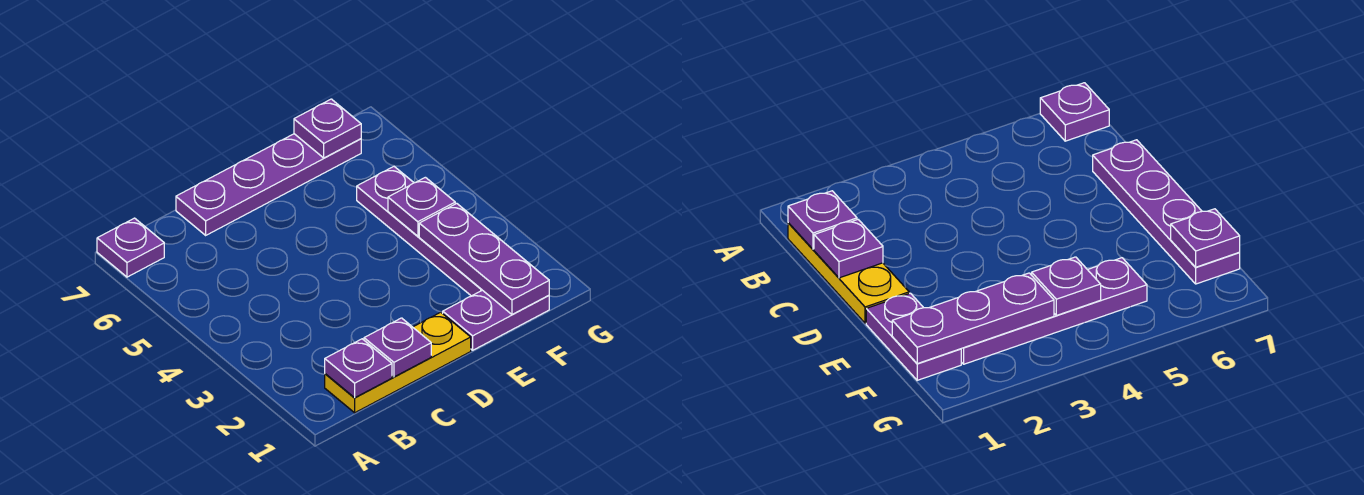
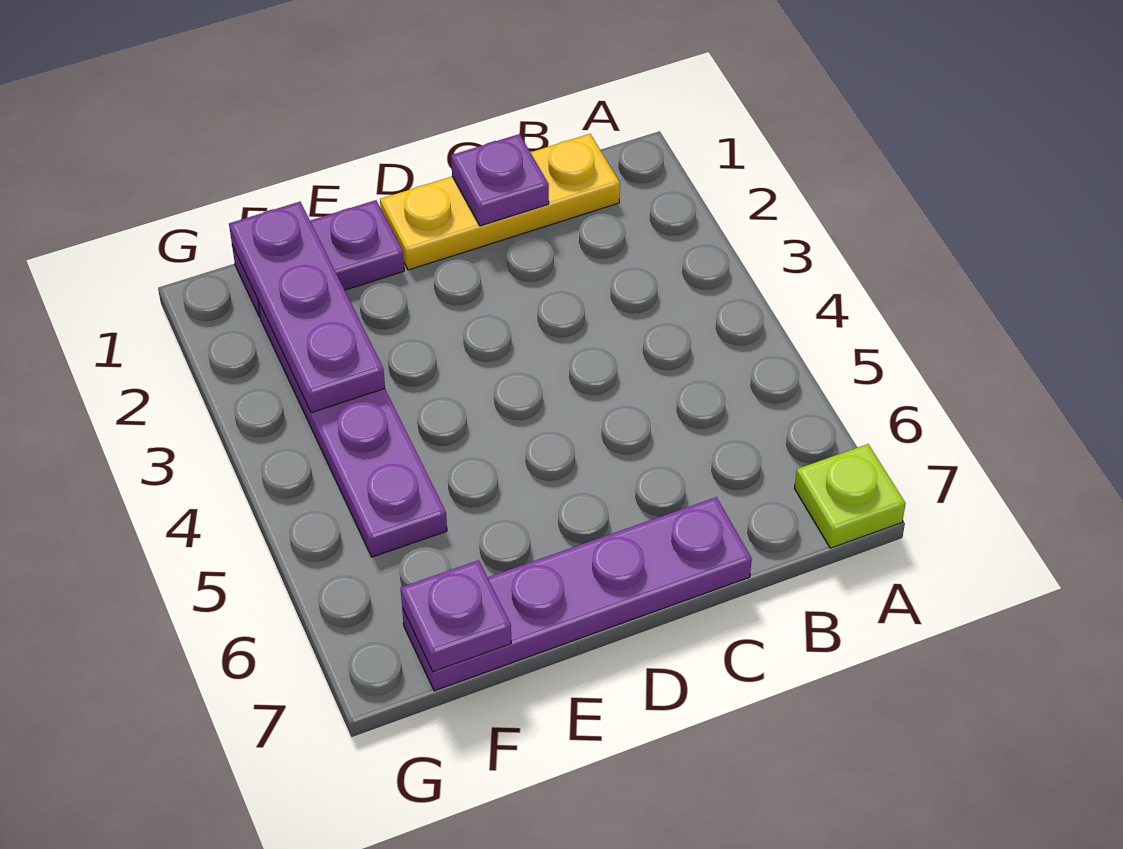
purple 1x1 plate [97,218,164,277] -> lime 1x1 plate [794,444,906,548]
purple 1x1 plate [325,339,392,398] -> none
purple 1x1 plate [388,177,455,236] -> none

